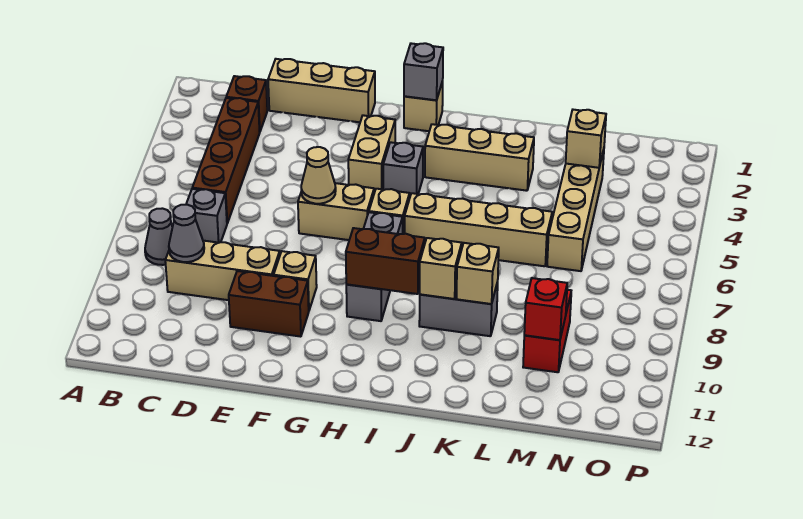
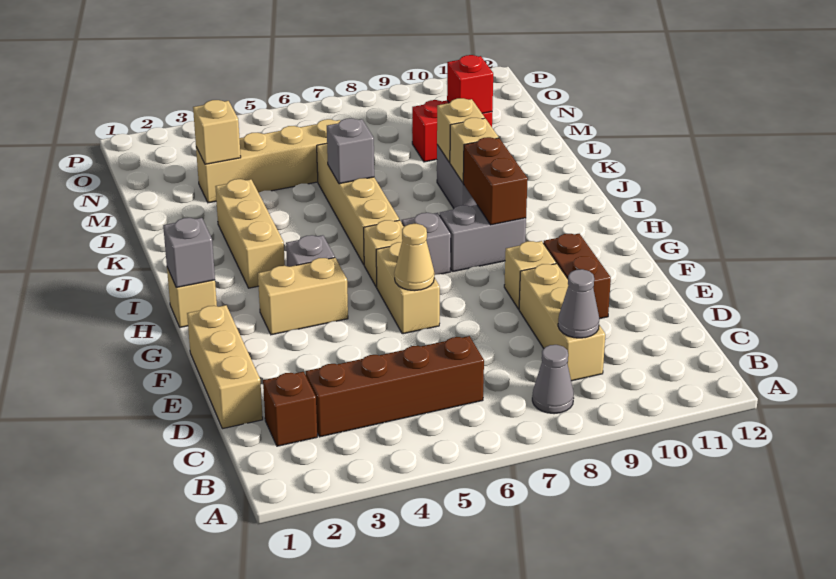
grey 1x1 brick [186,189,227,243] -> grey 1x1 brick moved to [327,118,374,184]

